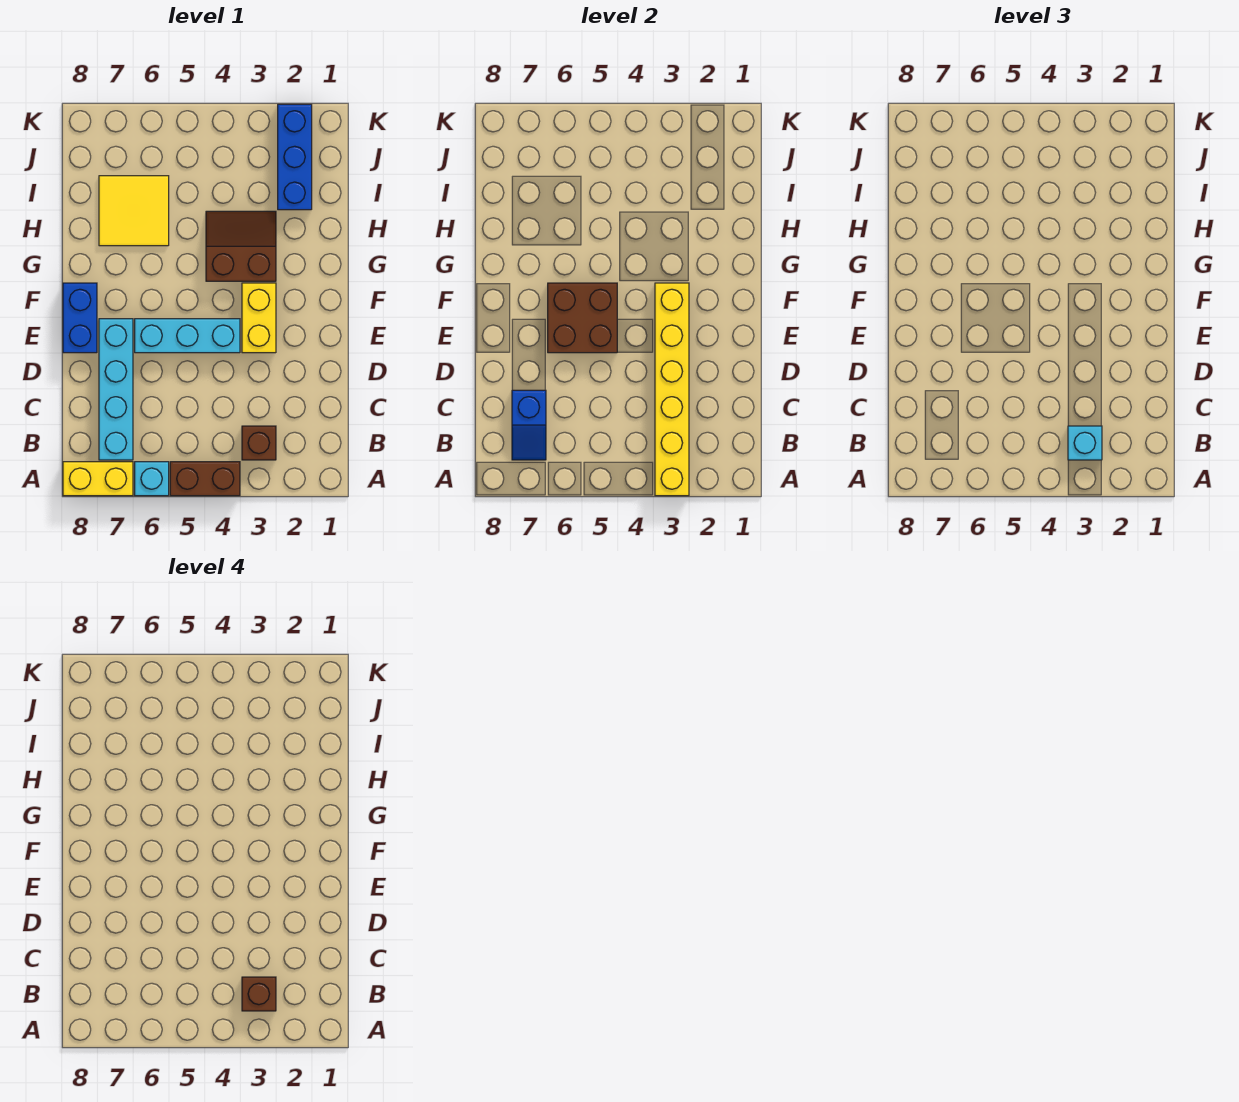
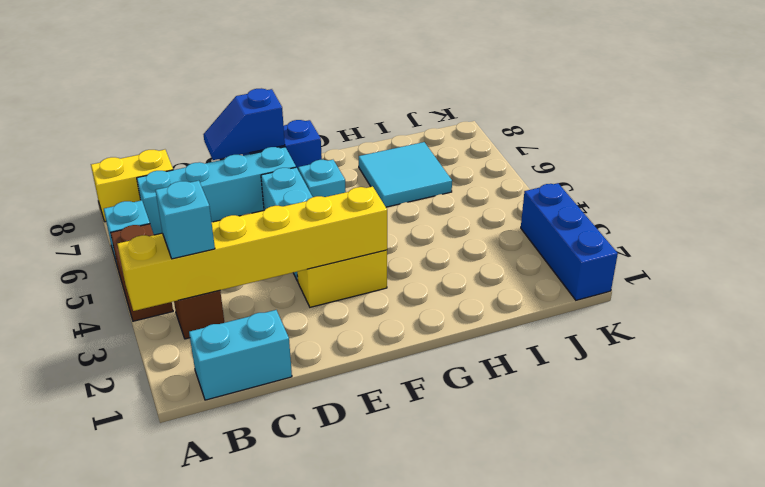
yellow 1x2 brick [63,462,133,496] -> yellow 1x2 brick turned to [91,150,173,222]
none -> cyan 1x2 brick [189,310,292,400]
brown 1x1 brick [242,977,276,1011] -> none
blue 1x2 slope [512,390,546,460] -> blue 1x2 slope moved to [203,88,285,160]
brown 2x2 brick [548,283,617,353] -> none
none -> cyan 1x1 brick [298,160,346,197]
brown 2x2 slope [206,211,276,281] -> none
yellow 2x2 tile [99,176,169,246] -> cyan 2x2 tile [359,142,452,207]
blue 1x3 brick [278,104,312,210] -> blue 1x3 brick turned to [521,183,618,300]

